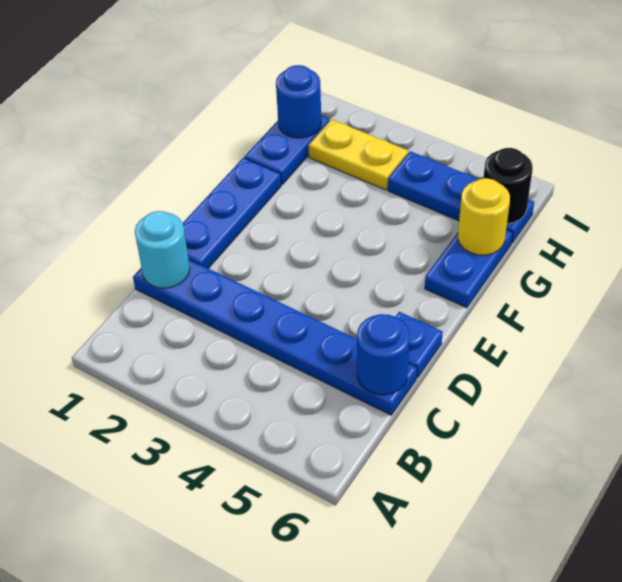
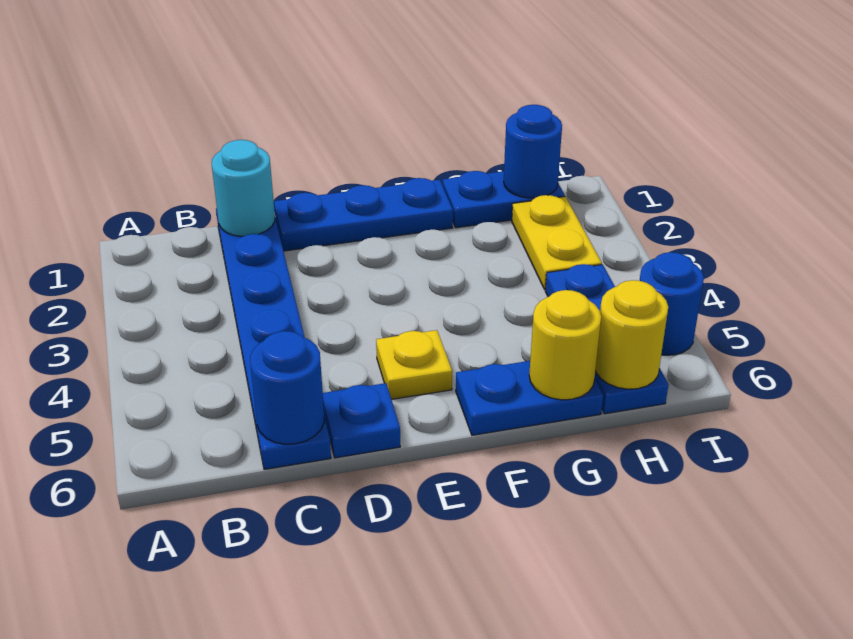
none -> yellow 1x1 plate [376,330,452,399]
black 1x1 round brick [484,148,533,224] -> yellow 1x1 round brick [596,280,668,389]
none -> blue 1x1 round brick [639,252,704,355]

